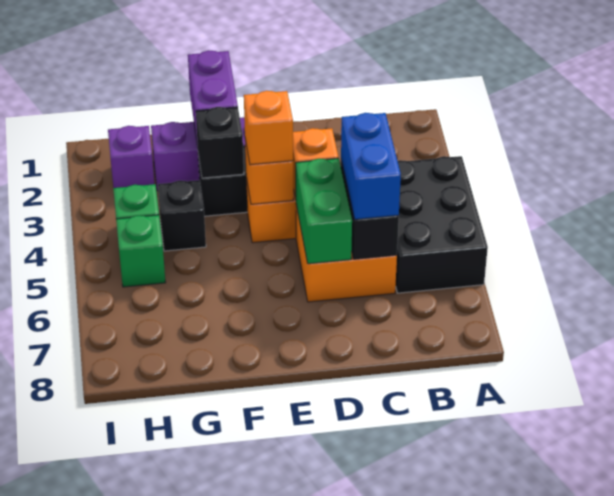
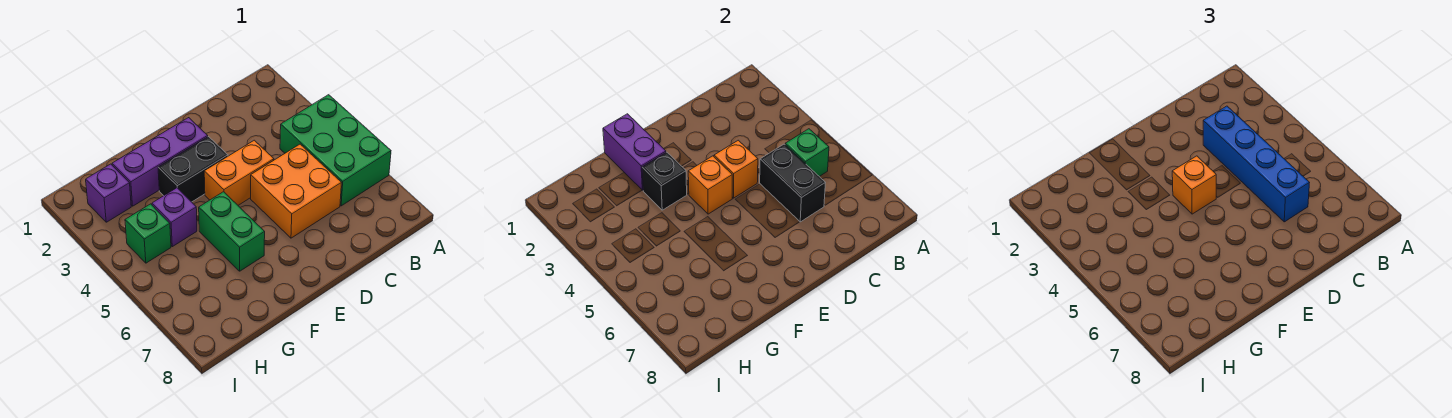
black 2x3 brick [396,156,488,293] -> green 2x3 brick [280,95,391,206]
blue 1x2 brick [341,113,401,220] -> blue 1x4 brick [1203,106,1309,222]
green 1x2 brick [296,158,352,264] -> green 1x2 brick moved to [199,192,265,271]
black 1x1 brick [158,180,206,251] -> purple 1x1 brick [152,188,197,247]
green 1x1 brick [116,215,166,287] -> green 1x1 brick moved to [785,129,829,176]

